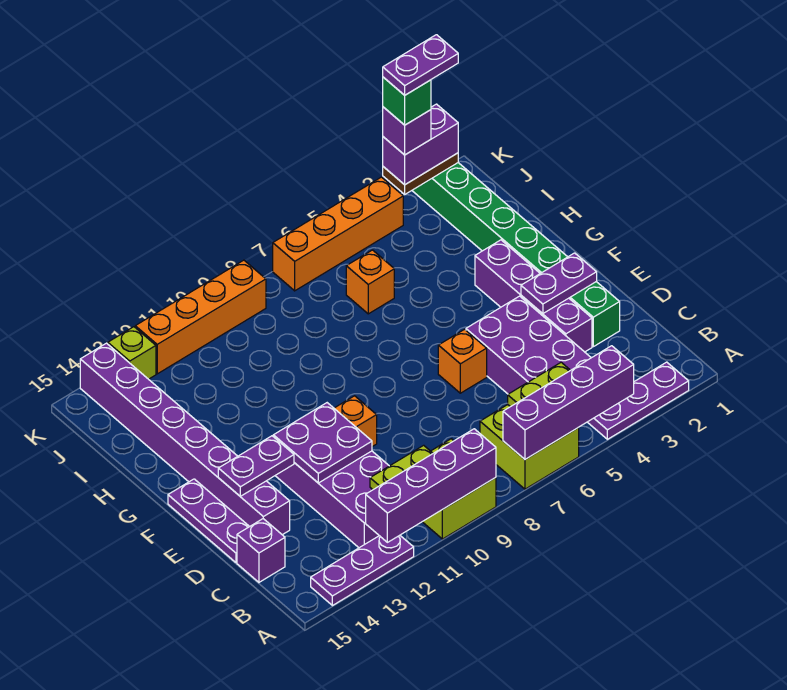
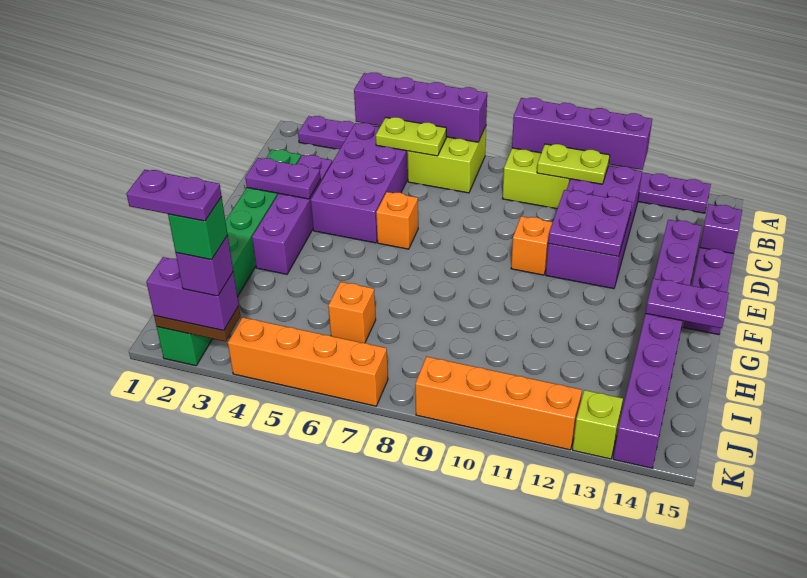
purple 1x2 plate [218,436,294,496] -> purple 1x2 plate moved to [646,279,729,328]

